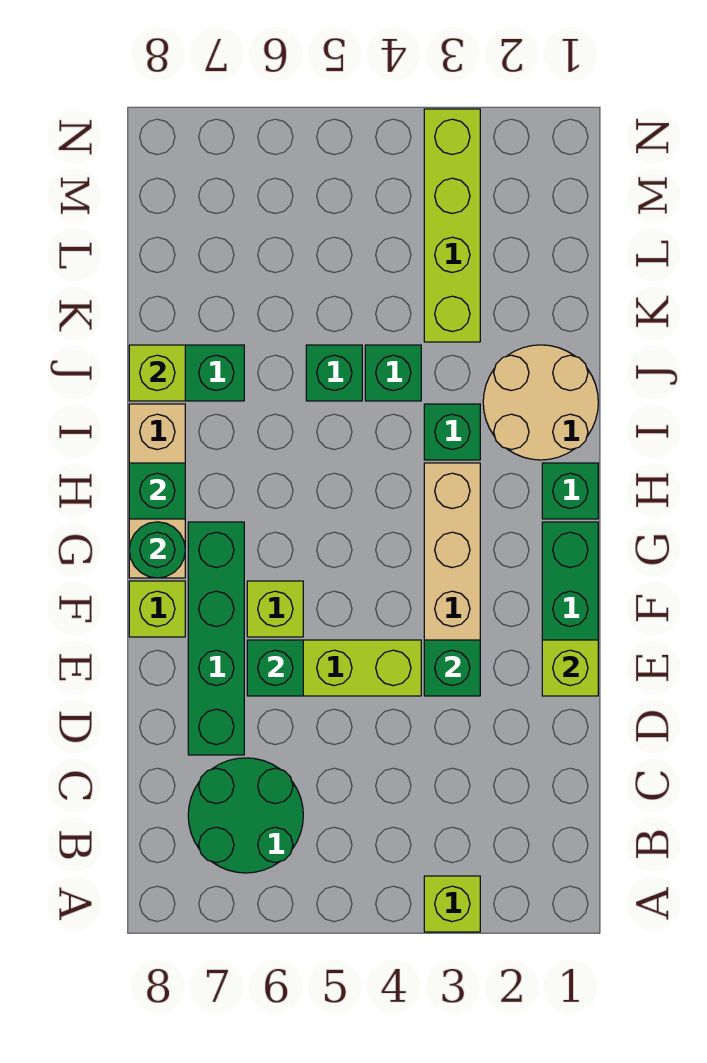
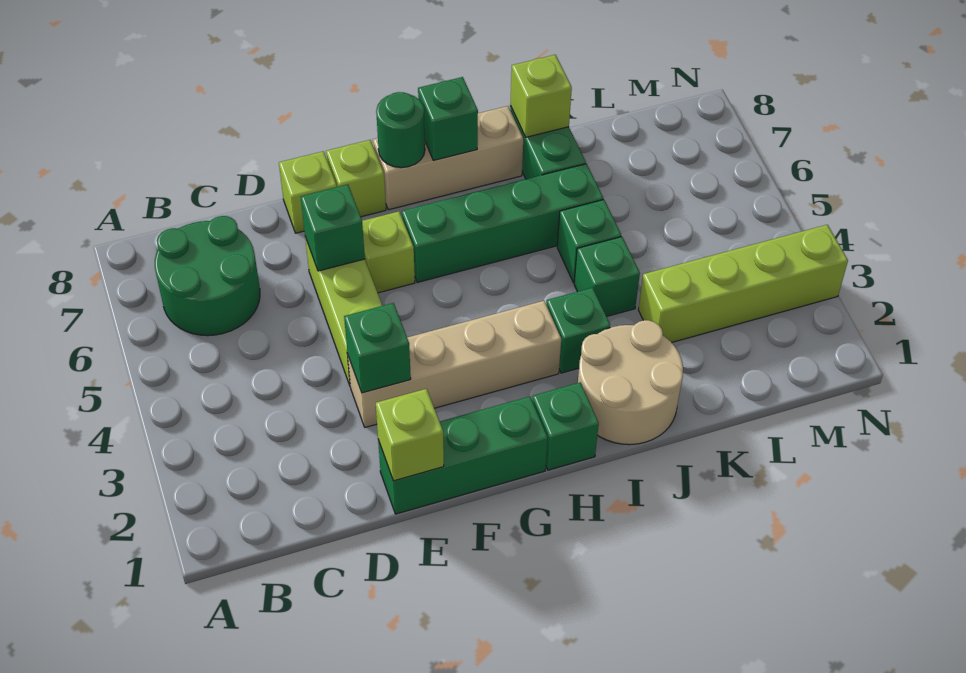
lime 1x1 brick [424,876,480,932] -> lime 1x1 brick moved to [279,151,337,233]
green 1x4 brick [188,522,244,755] -> green 1x4 brick moved to [402,164,603,283]

